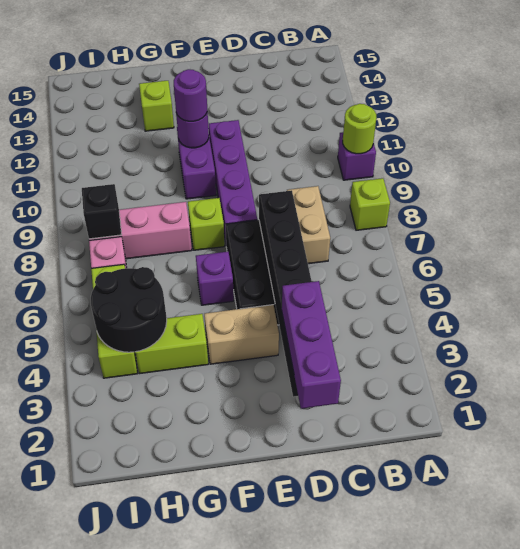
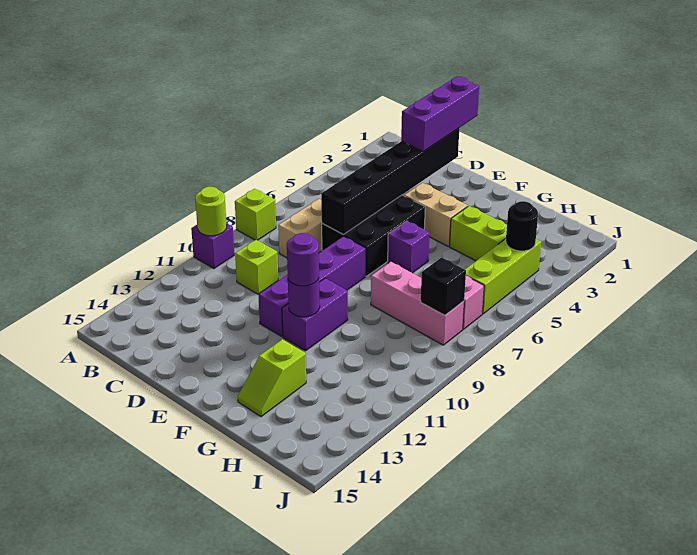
lime 1x1 brick [188,198,225,250] -> lime 1x1 brick moved to [235,240,278,294]
black 2x2 round brick [91,267,167,352] -> black 1x1 round brick [506,201,538,251]

